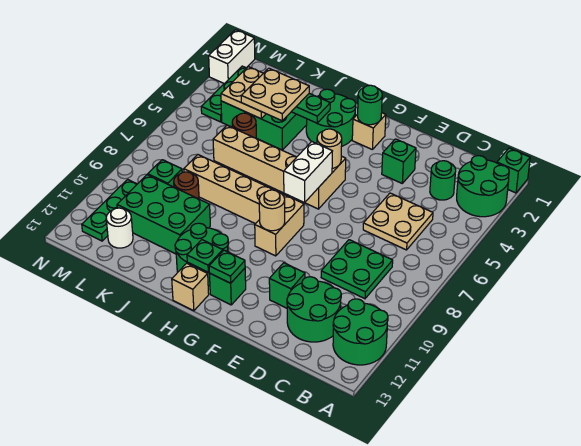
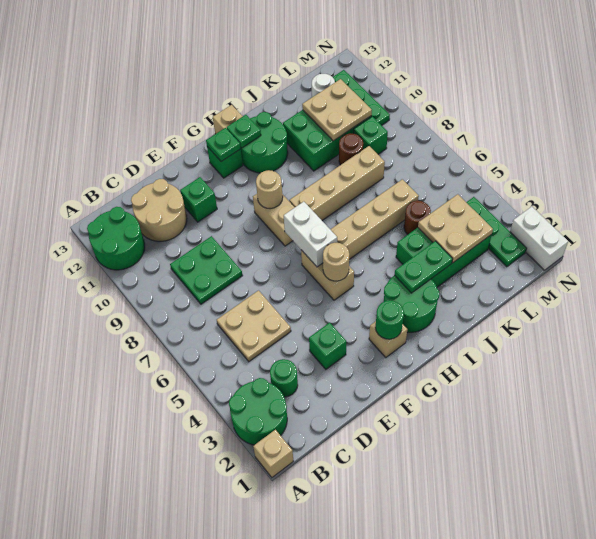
green 1x1 brick [497,148,530,193] -> tan 1x1 brick [253,430,293,477]
green 2x2 round brick [287,277,341,342] -> tan 2x2 round brick [131,179,187,241]
tan 2x2 plate [241,68,309,121] -> tan 2x2 plate moved to [302,79,372,141]

